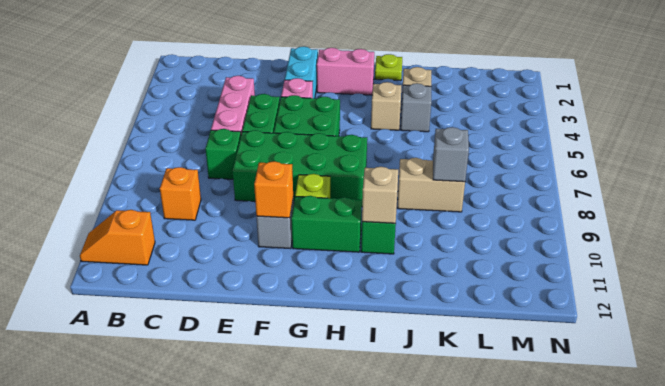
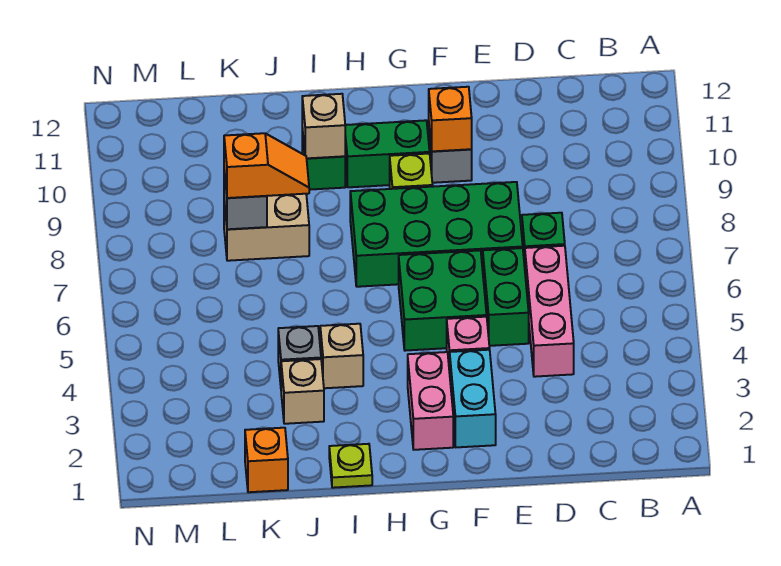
orange 1x2 slope [80,210,155,265] -> orange 1x2 slope moved to [224,133,309,198]
orange 1x1 brick [160,167,201,220] -> orange 1x1 brick moved to [245,428,288,492]
pink 1x2 brick [317,48,374,95] -> pink 1x2 brick turned to [408,352,453,450]

